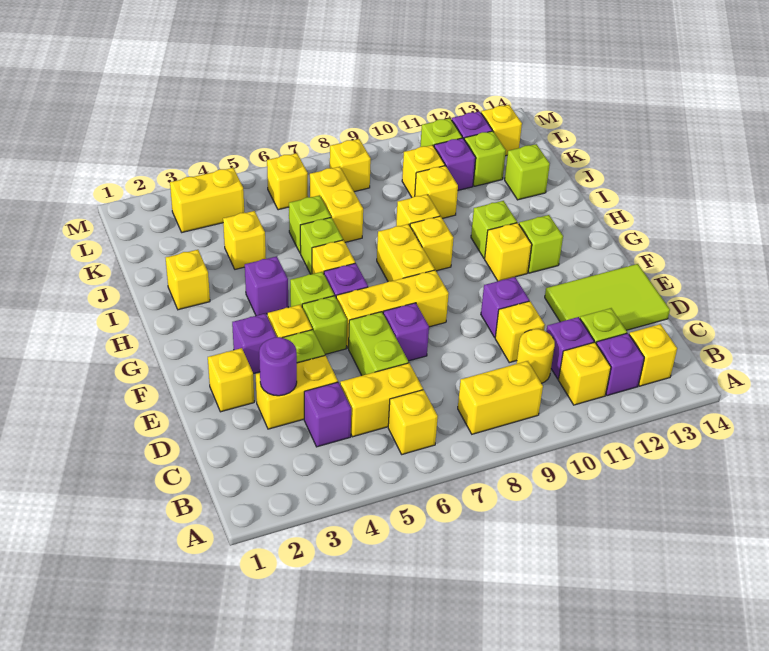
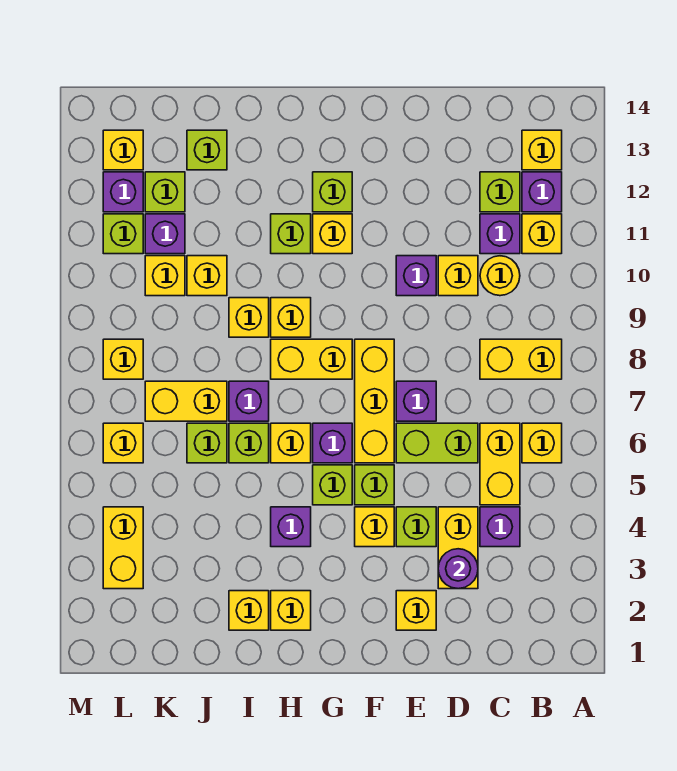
yellow 1x2 brick [458,361,543,434] -> yellow 1x2 brick turned to [480,339,562,379]
lime 2x3 tile [545,264,670,330] -> none
purple 1x1 brick [232,313,277,374] -> purple 1x1 brick moved to [229,381,269,421]
yellow 1x1 brick [223,211,266,269] -> yellow 1x1 brick moved to [271,591,311,630]

